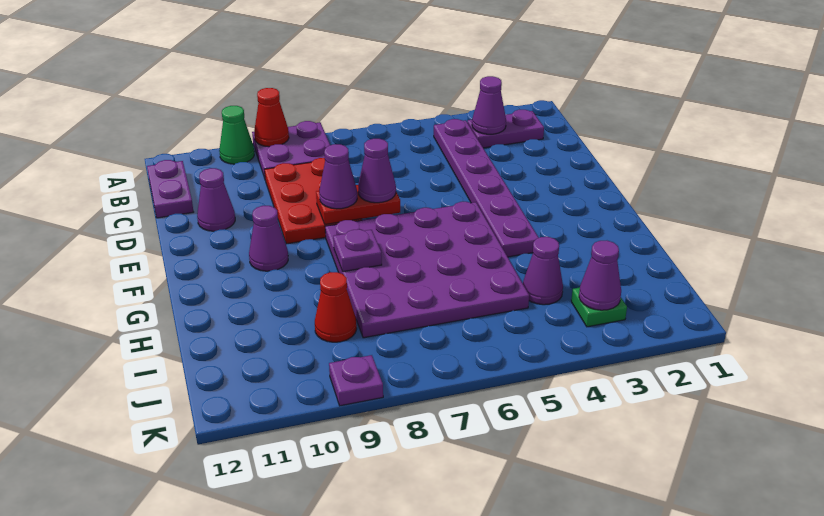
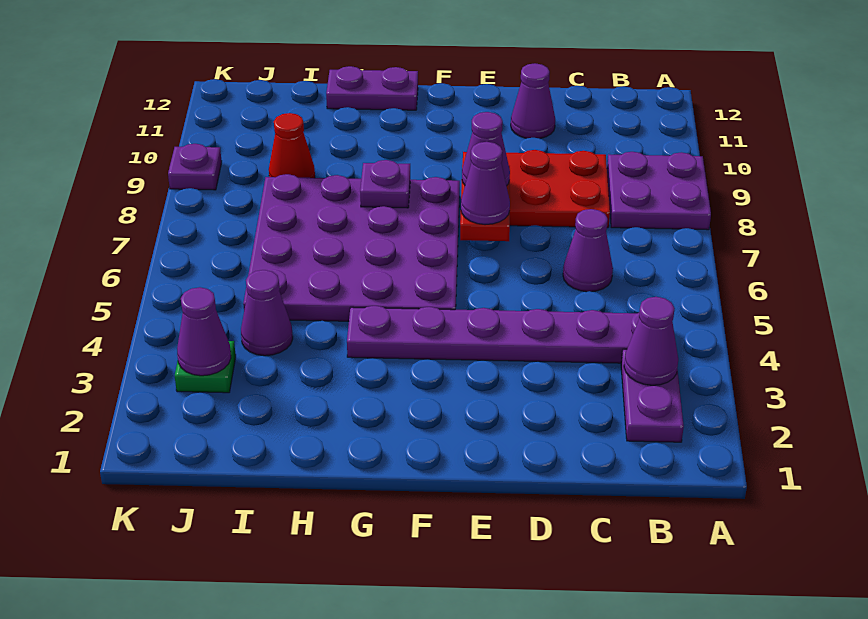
red 1x1 cone [254,88,289,147] -> none
green 1x1 cone [219,106,254,164] -> none
purple 1x2 plate [147,160,193,218] -> purple 1x2 plate moved to [326,66,418,110]
purple 1x1 cone [249,206,288,271] -> purple 1x1 cone moved to [563,209,613,292]

